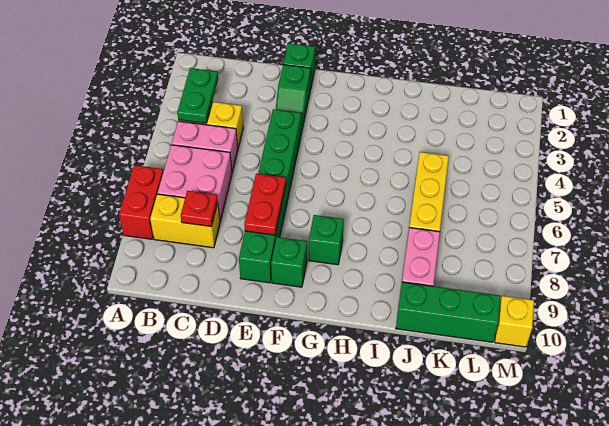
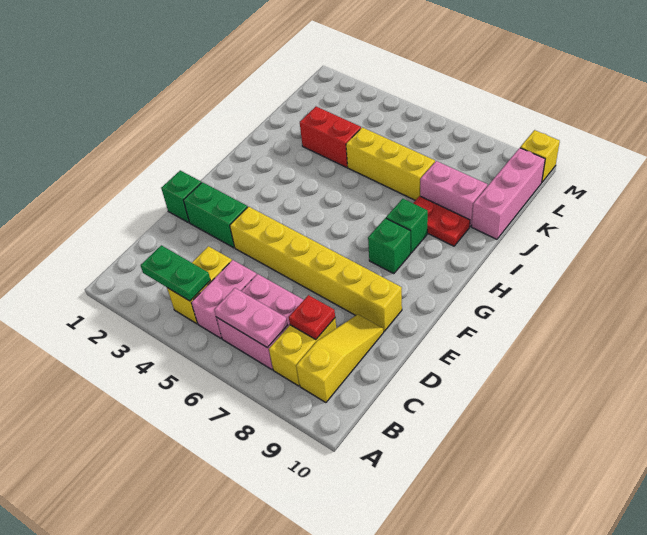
red 1x2 brick [119,165,163,239] -> red 1x2 brick moved to [300,107,361,167]
none -> pink 1x2 plate [214,288,288,348]
none -> yellow 1x3 slope [296,314,384,403]
green 1x2 slope [276,65,311,133] -> green 1x2 brick [184,182,247,248]
green 1x6 brick [239,109,301,283] -> yellow 1x6 brick [230,207,402,331]
red 1x2 plate [244,174,286,235] -> red 1x2 plate moved to [413,196,470,246]
green 1x1 brick [271,237,307,287] -> green 1x1 brick moved to [386,199,428,253]
green 1x3 brick [396,282,500,342] -> pink 1x3 brick [472,148,545,239]

